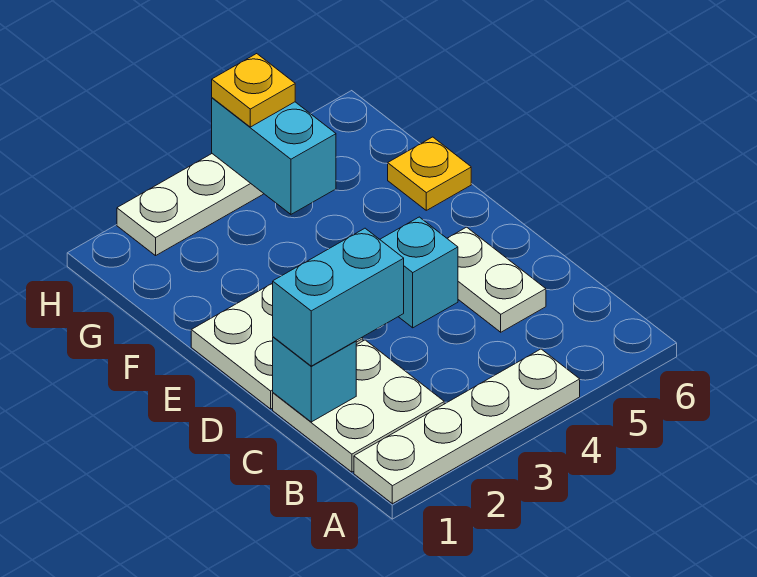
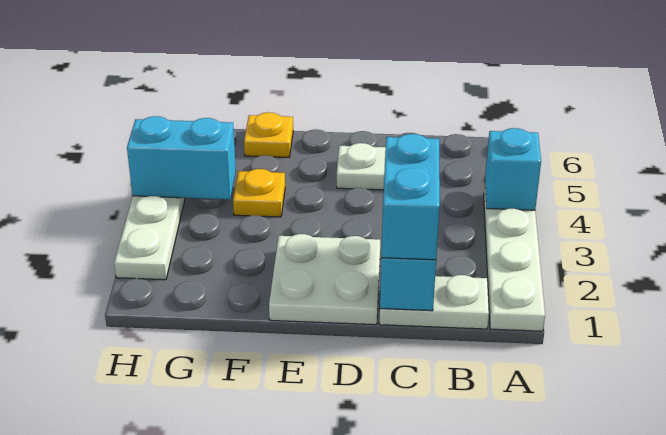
white 2x2 plate [273,340,444,472] -> white 1x2 plate [379,275,489,329]
cyan 1x1 brick [380,217,458,328] -> cyan 1x1 brick moved to [485,128,541,210]
yellow 1x1 plate [212,54,295,127] -> yellow 1x1 plate moved to [233,169,285,217]

